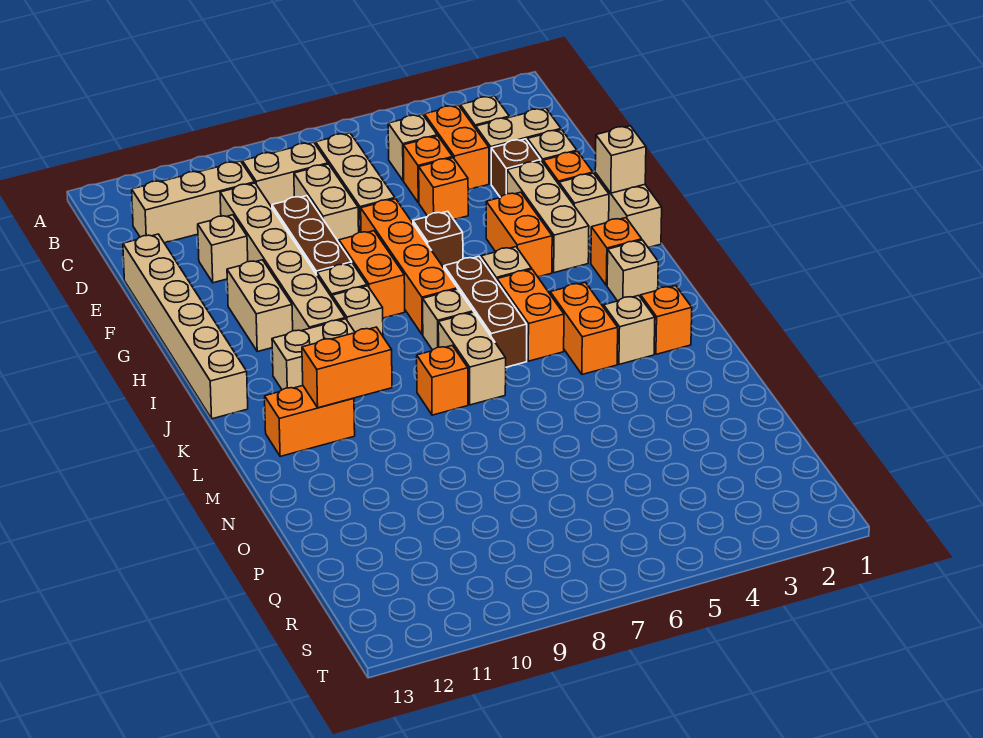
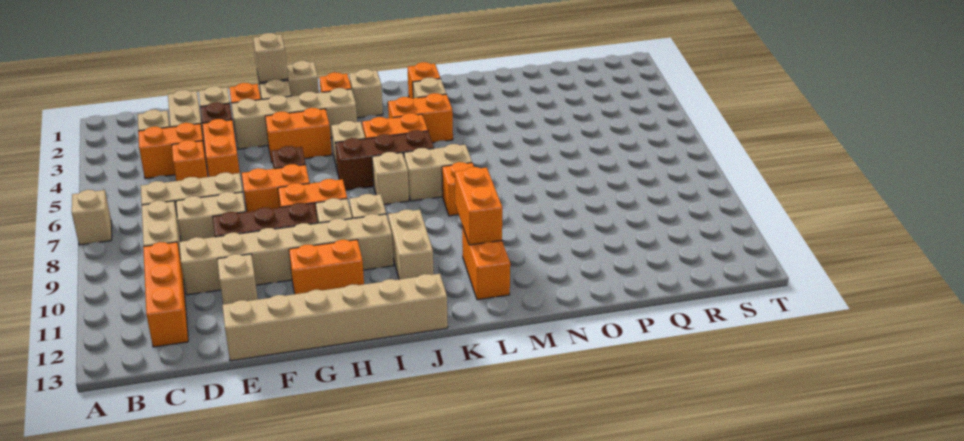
tan 1x1 brick [388,114,437,181] -> tan 1x1 brick moved to [72,190,112,245]
tan 1x3 brick [132,161,255,243] -> orange 1x3 brick [143,242,188,347]
orange 1x1 brick [419,158,468,219] -> orange 1x2 brick [202,119,240,177]
tan 1x3 brick [507,161,589,273] -> tan 1x4 brick [231,88,357,149]
orange 1x4 brick [361,199,457,335] -> orange 1x2 brick [242,164,310,212]
tan 1x2 brick [227,260,293,352] -> orange 1x2 brick [289,240,364,294]

